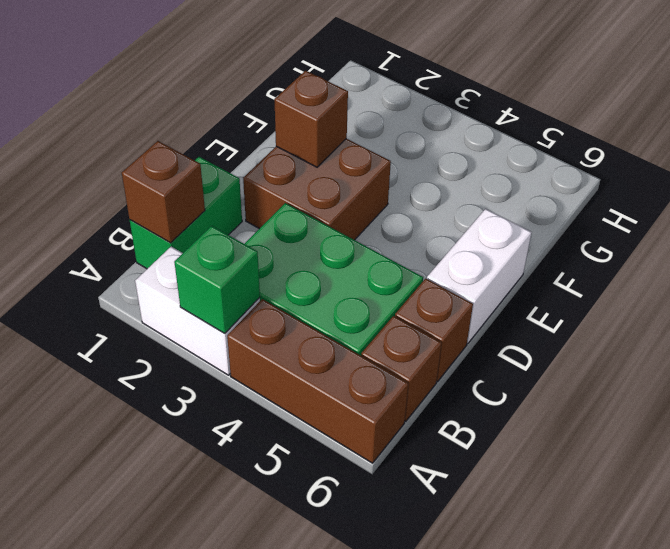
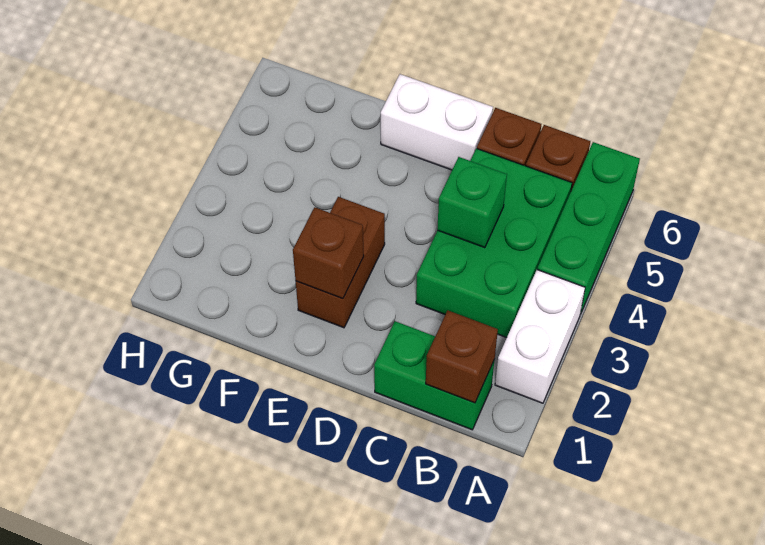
green 1x1 brick [174,226,260,333] -> green 1x1 brick moved to [437,157,507,248]
brown 1x3 brick [227,299,408,463] -> green 1x3 brick [537,142,640,314]
brown 2x2 brick [243,139,391,240] -> brown 1x2 brick [296,197,385,328]

